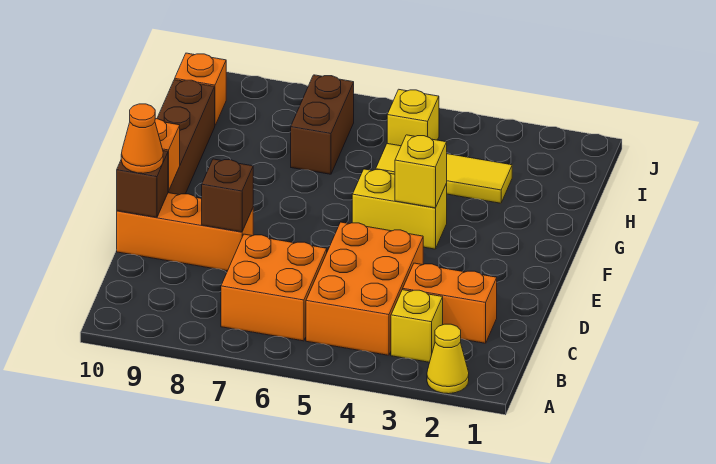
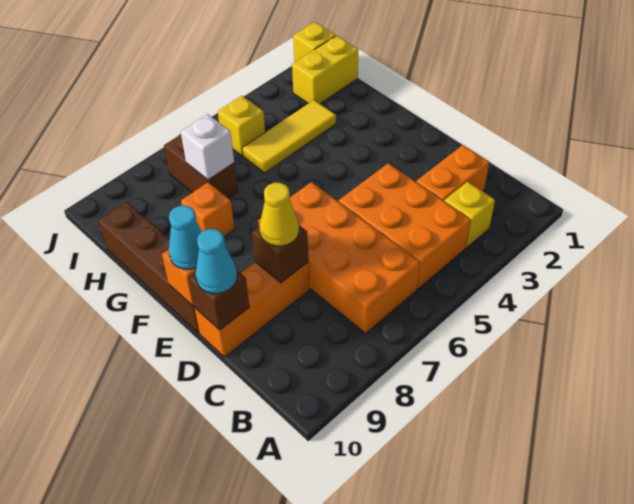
yellow 1x1 cone [427,324,469,394] -> yellow 1x1 cone moved to [260,183,299,246]
orange 2x2 brick [221,234,327,341] -> orange 2x4 brick [258,182,420,333]
orange 1x1 cone [121,104,163,173] -> cyan 1x1 cone [196,229,237,294]
none -> cyan 1x1 cone [169,206,202,269]
yellow 1x2 brick [352,169,447,249] -> yellow 1x2 brick moved to [292,36,358,104]
yellow 1x1 brick [395,135,447,208] -> yellow 1x1 brick moved to [293,22,336,62]
none -> white 1x1 brick [181,114,234,180]
orange 1x1 brick [175,53,226,125] -> orange 1x1 brick moved to [181,183,235,236]

